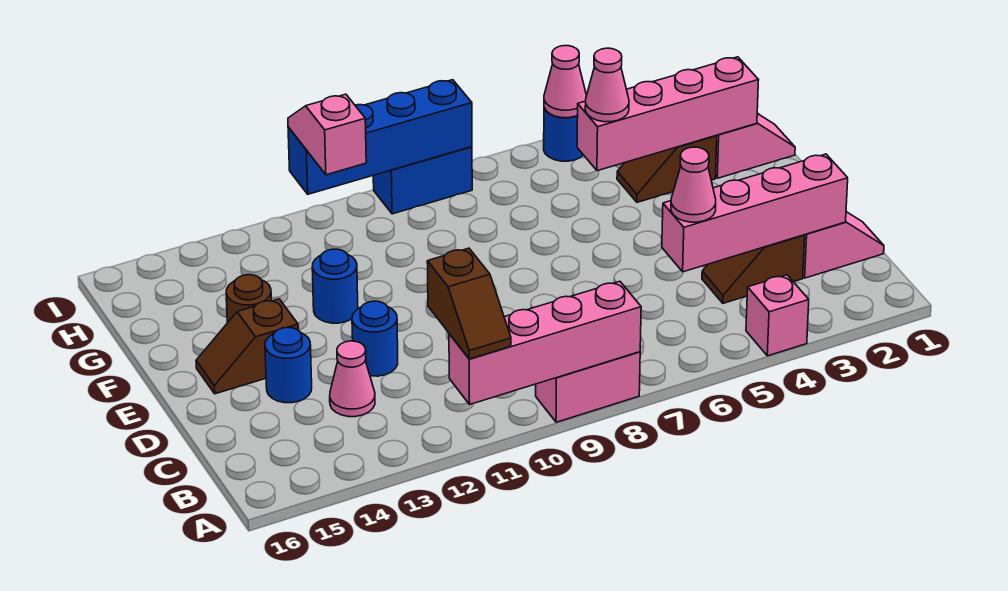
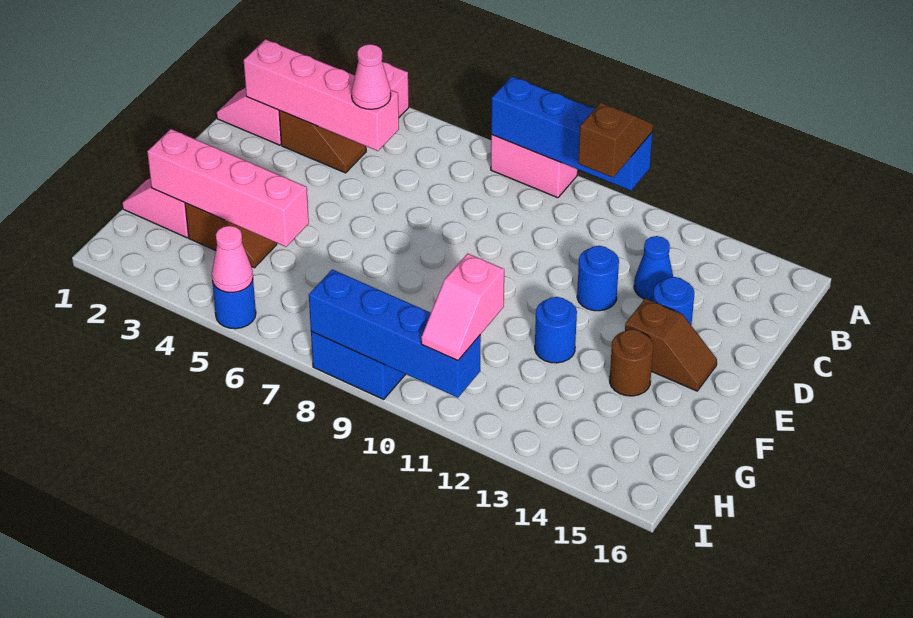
pink 1x4 brick [449,281,641,404] -> blue 1x4 brick [491,76,653,191]
pink 1x1 cone [330,341,375,417] -> blue 1x1 cone [634,236,673,301]
pink 1x1 cone [585,48,629,122] -> none

